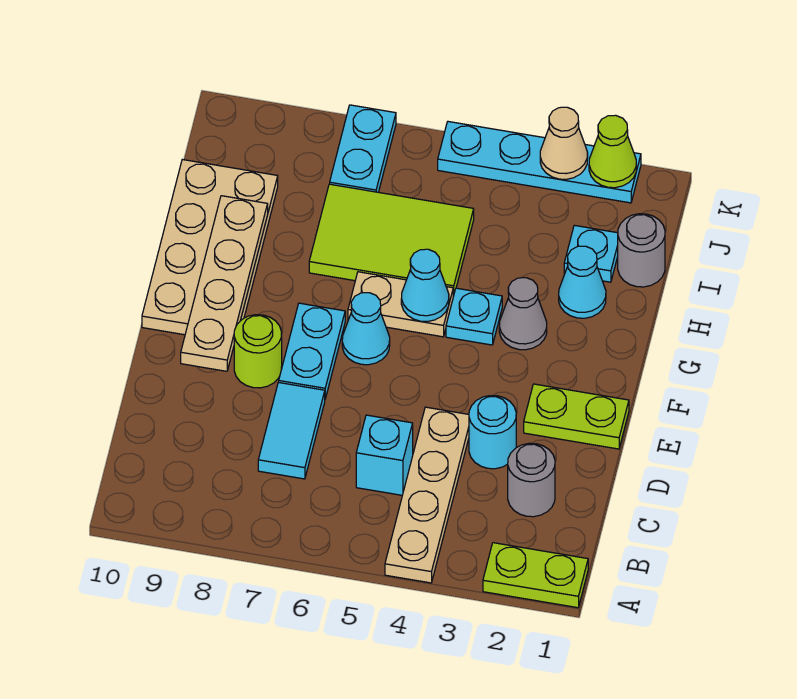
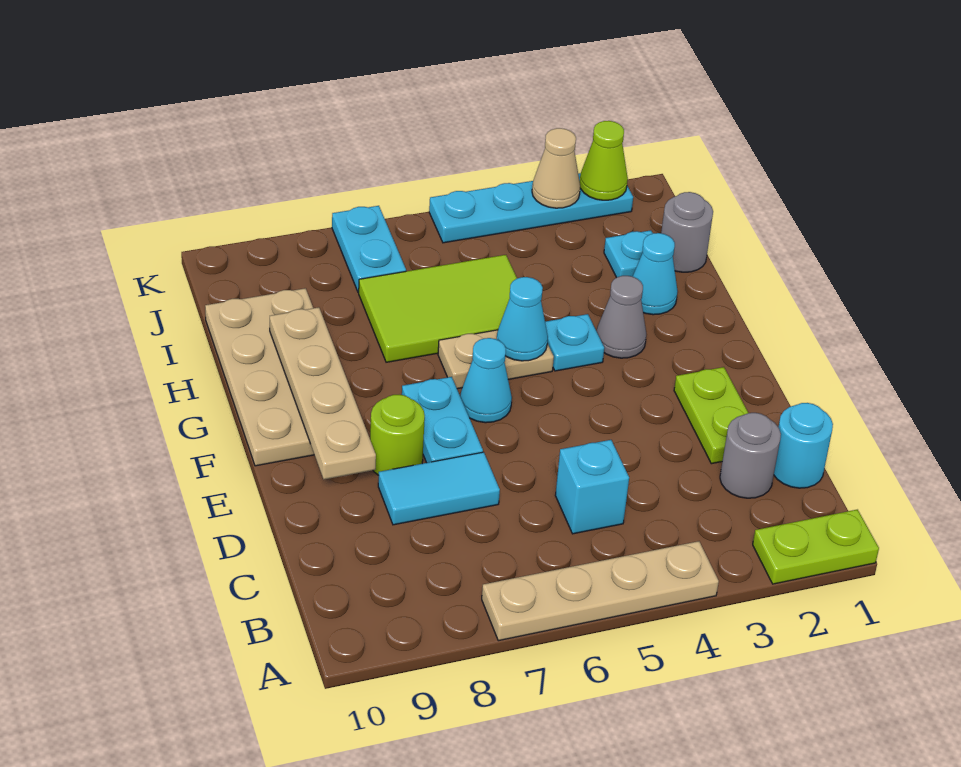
tan 1x4 plate [385,407,469,583] -> tan 1x4 plate turned to [482,541,719,641]
cyan 1x2 tile [258,382,325,479] -> cyan 1x2 tile turned to [378,452,500,525]
cyan 1x1 round brick [469,396,516,469] -> cyan 1x1 round brick moved to [774,403,833,488]
lime 1x2 plate [524,384,629,449] -> lime 1x2 plate turned to [674,367,748,464]

